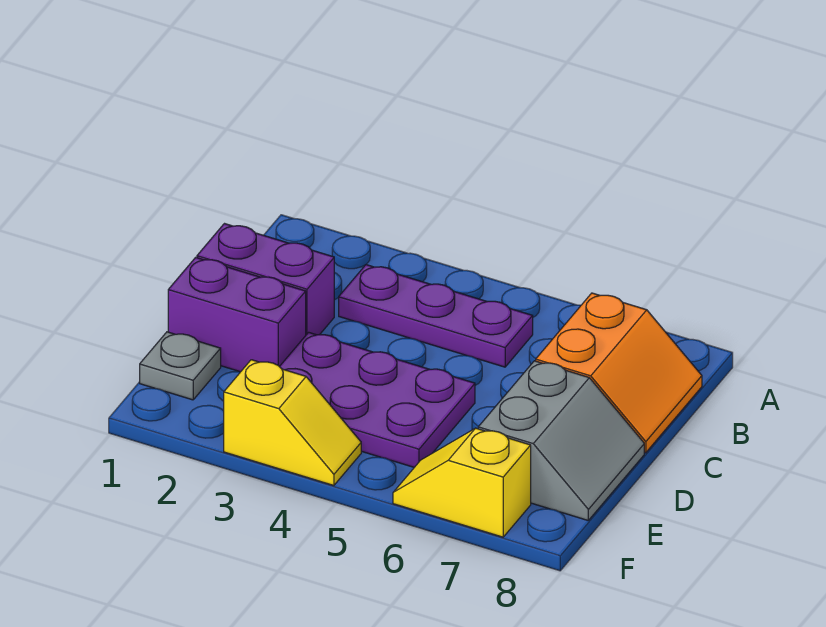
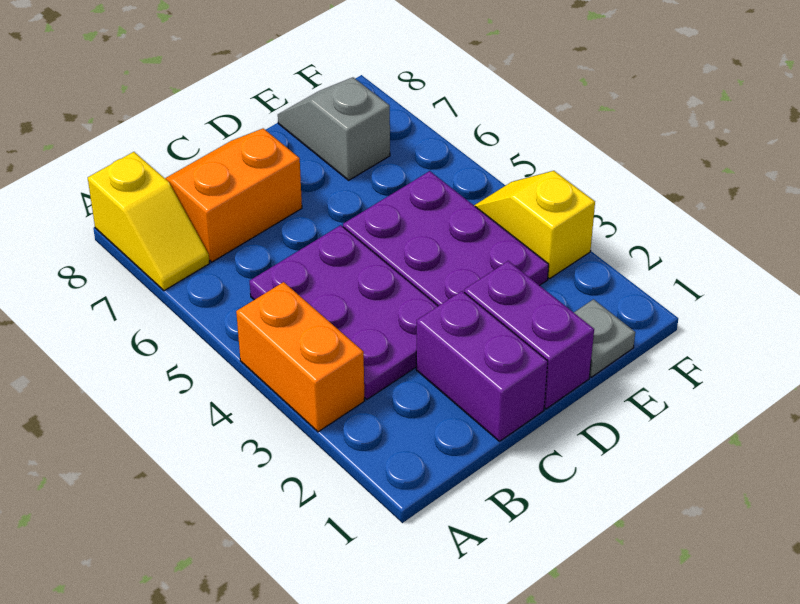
none -> orange 1x2 brick [236,282,364,432]
purple 1x3 plate [339,265,533,367] -> purple 2x3 plate [250,225,438,399]
grey 2x2 slope [478,361,644,520] -> grey 1x2 slope [278,77,390,180]
yellow 1x2 slope [393,428,531,537] -> yellow 1x2 slope moved to [88,152,210,291]

